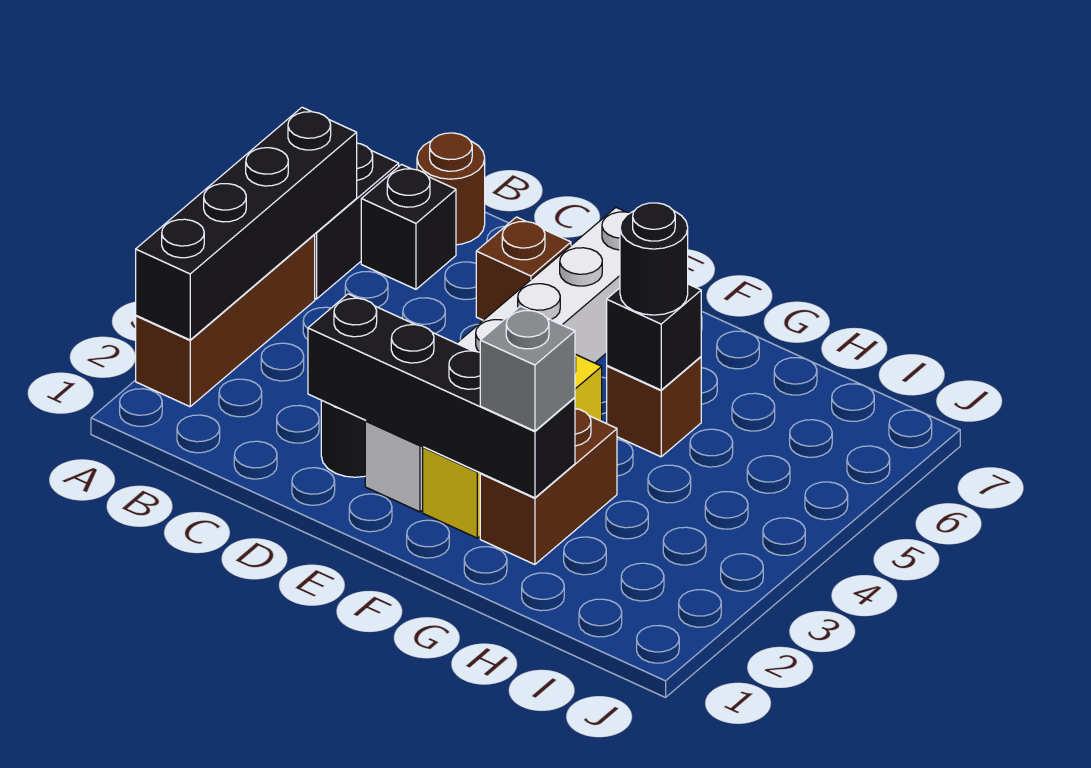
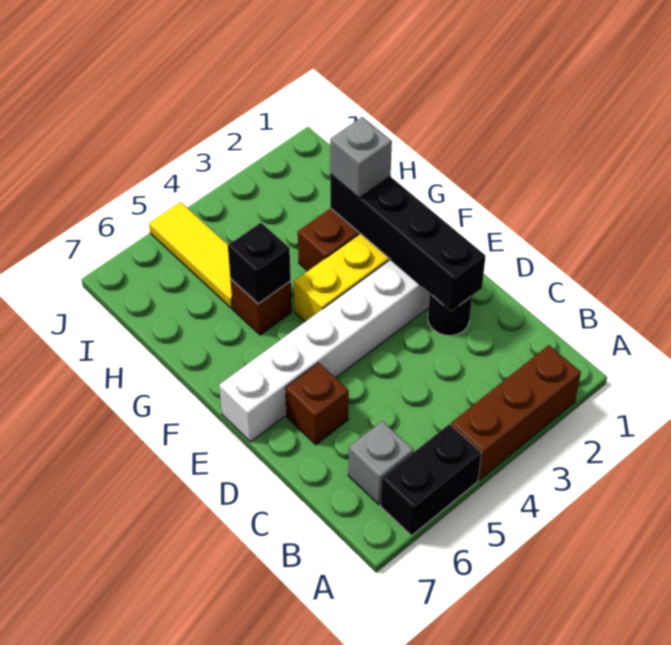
black 1x4 brick [136,107,357,340] -> none
black 1x1 brick [361,164,456,289] -> grey 1x1 brick [348,421,413,505]
brown 1x1 round brick [417,133,485,245] -> none
black 1x1 round brick [620,203,688,315] -> none
none -> yellow 1x3 tile [149,202,233,308]

